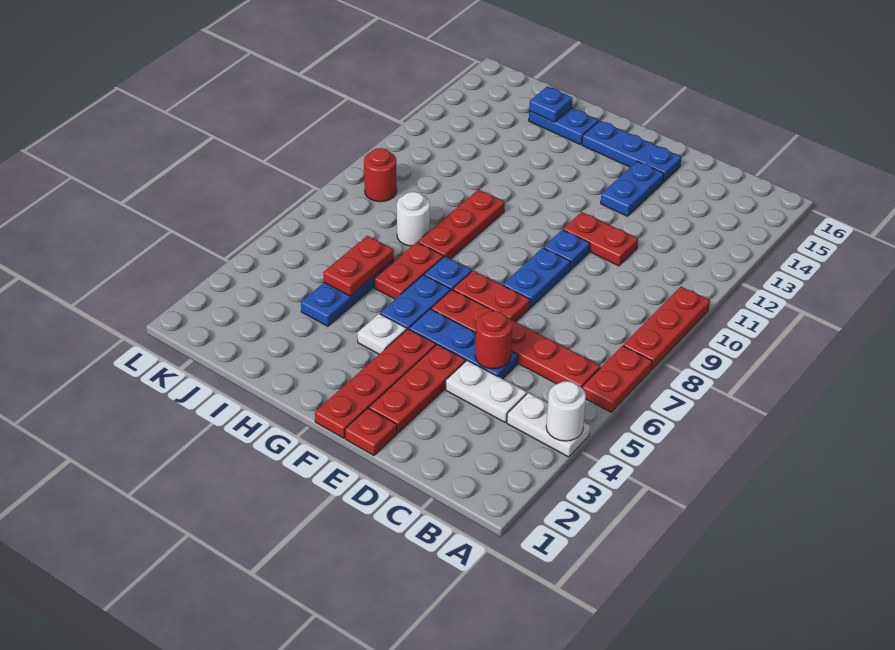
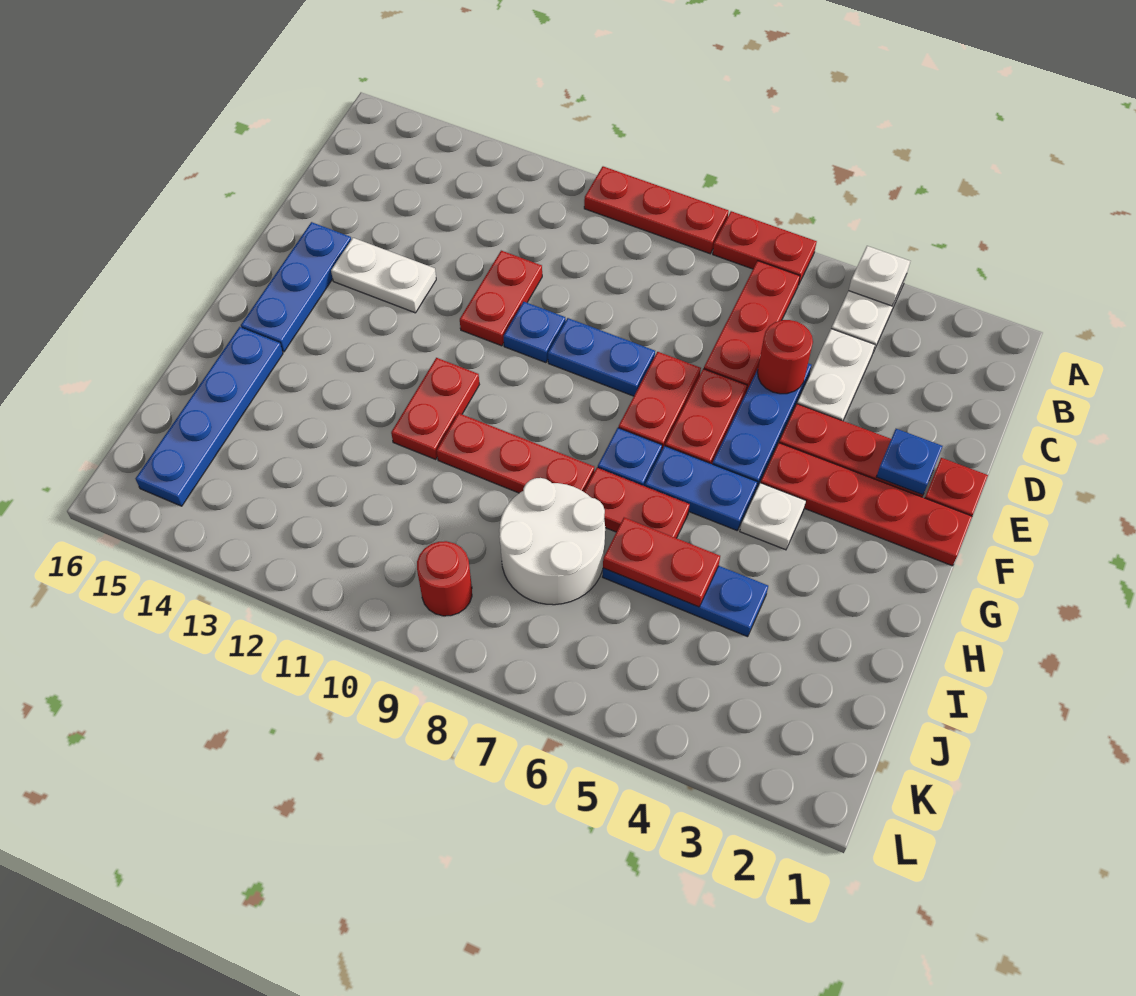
white 1x1 round brick [546,381,586,441] -> white 1x1 plate [849,246,910,306]
blue 1x2 plate [601,161,664,216] -> white 1x2 plate [331,238,436,313]
none -> red 1x2 plate [391,358,479,459]
blue 1x2 plate [529,108,599,145] -> blue 1x4 plate [135,327,283,506]
white 1x1 round brick [397,192,430,246] -> white 2x2 round brick [499,478,605,605]
blue 1x1 plate [529,86,572,122] -> blue 1x1 plate moved to [876,429,943,495]

